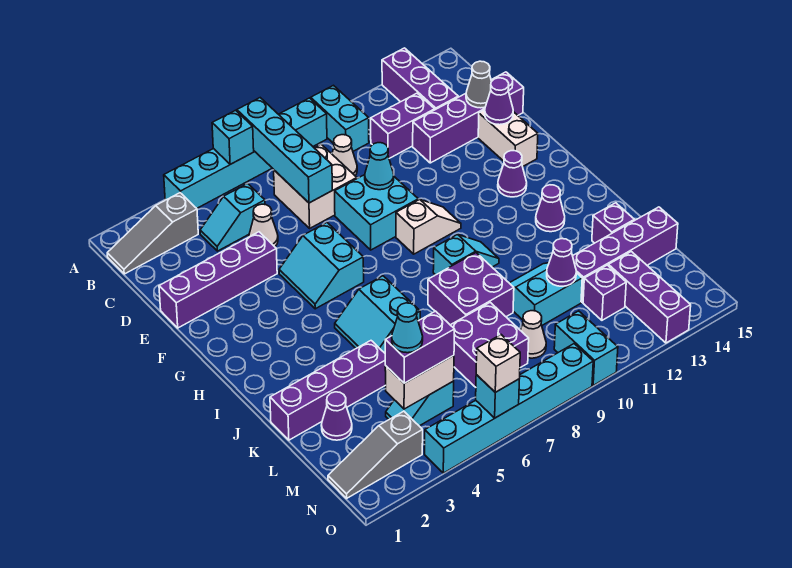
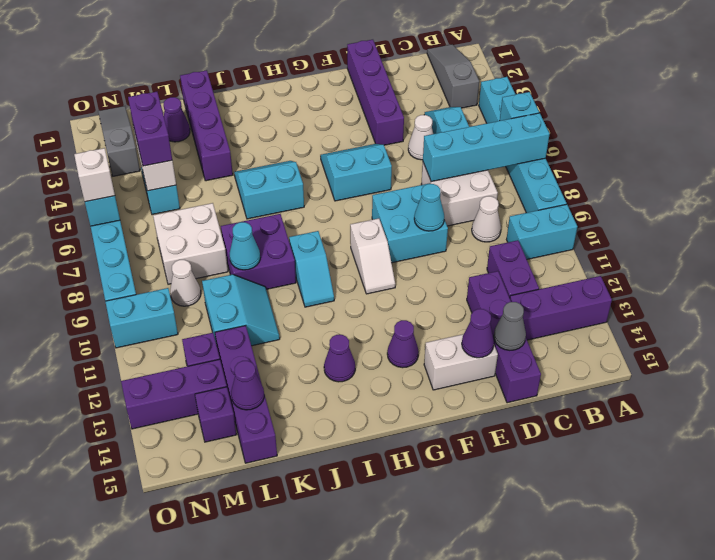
purple 1x1 brick [592,203,634,243] -> purple 1x1 brick moved to [195,387,236,442]
purple 2x2 brick [451,302,529,387] -> white 2x2 brick [153,203,228,284]
purple 1x1 cone [547,239,576,286] -> purple 1x1 cone moved to [231,361,264,410]
cyan 1x1 cone [392,303,423,353] -> cyan 1x1 cone moved to [230,222,260,270]

